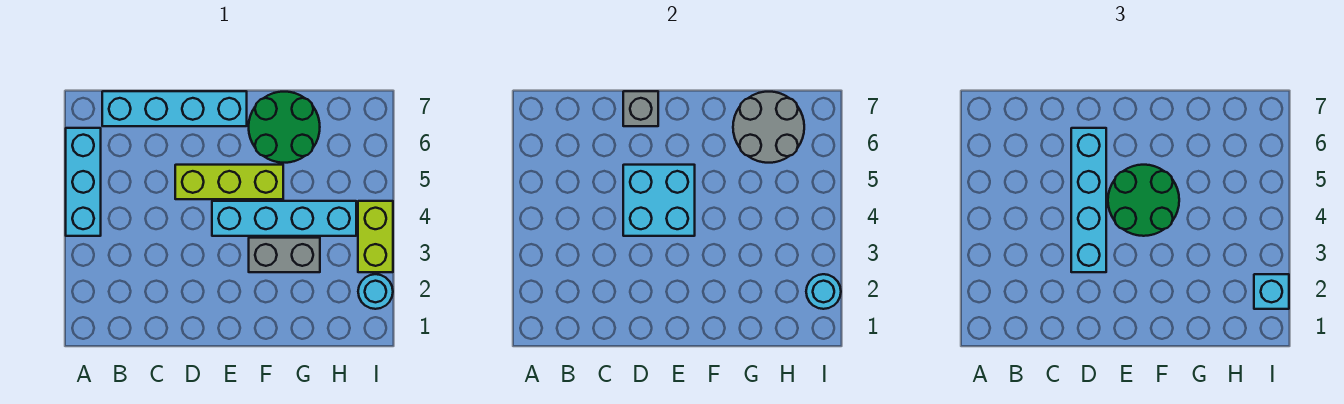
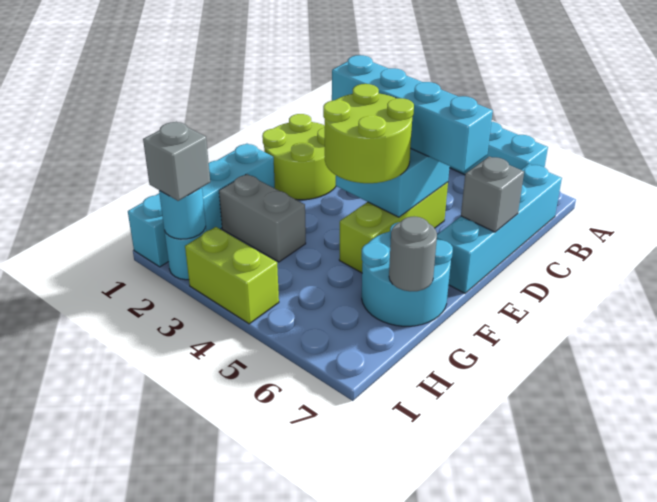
none -> lime 2x2 round brick [262,114,336,200]
cyan 1x4 brick [212,201,356,236] -> cyan 1x4 brick moved to [128,144,275,267]
green 2x2 round brick [1108,165,1179,236] -> lime 2x2 round brick [323,84,414,183]
grey 1x2 brick [249,238,320,272] -> grey 1x2 brick turned to [219,174,306,262]
green 2x2 round brick [249,92,320,163] -> cyan 2x2 round brick [362,222,453,326]
grey 2x2 round brick [733,92,804,163] -> grey 1x1 round brick [389,217,437,291]
cyan 1x1 brick [1254,274,1289,309] -> grey 1x1 brick [143,122,210,201]

